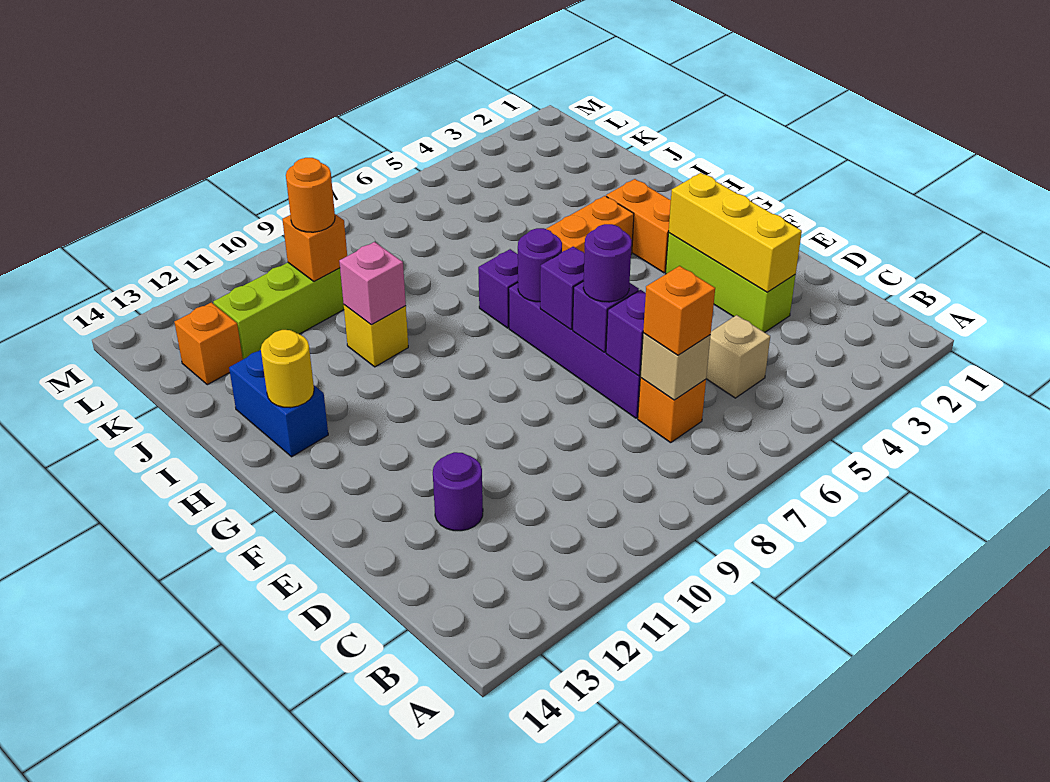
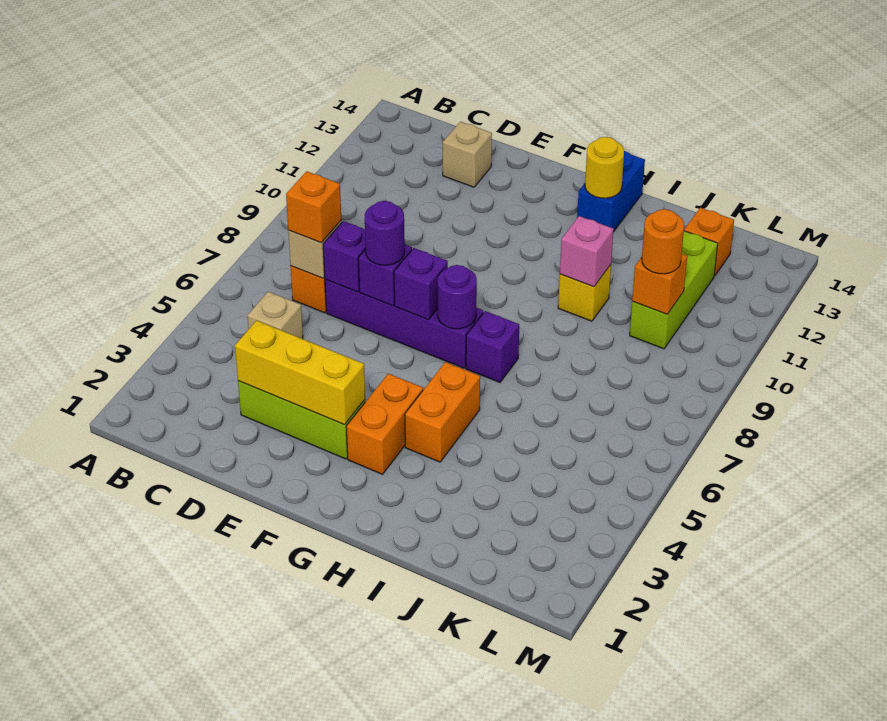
purple 1x1 round brick [433,452,483,531] -> none
none -> tan 1x1 brick [443,122,492,187]
orange 1x2 brick [606,179,671,273] -> orange 1x2 brick turned to [346,374,423,474]
blue 1x2 brick [229,350,328,457] -> blue 1x2 brick turned to [577,151,645,232]

